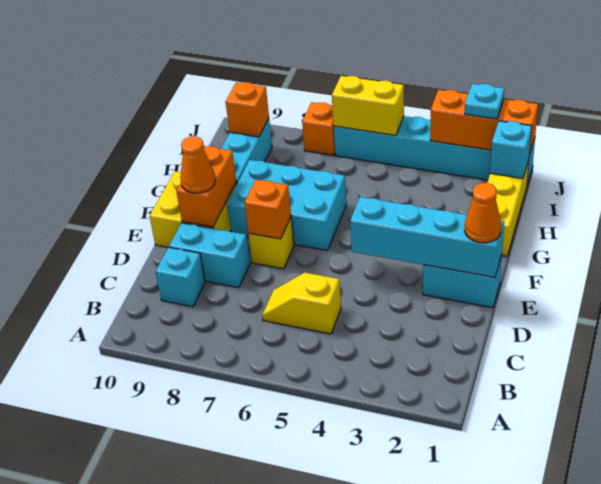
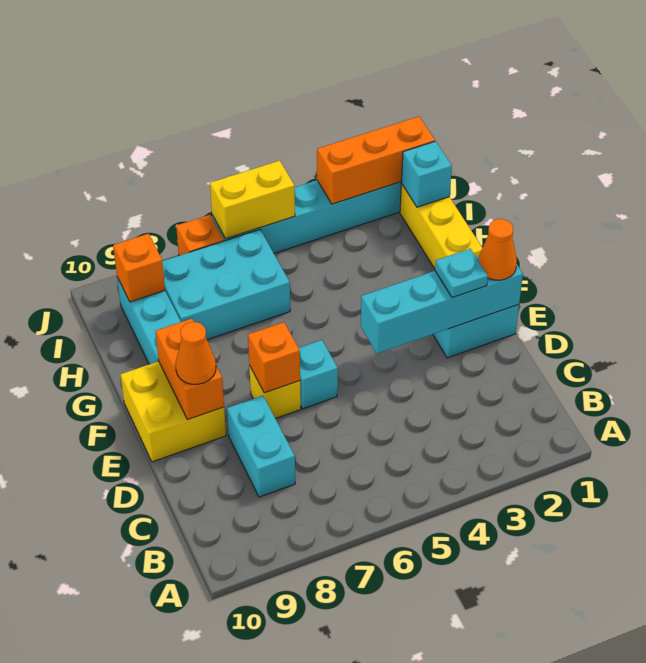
yellow 1x2 slope [262,273,341,334] -> none
cyan 1x1 brick [155,247,205,307] -> cyan 1x1 brick moved to [299,340,338,409]
cyan 1x2 brick [169,223,250,288] -> cyan 1x2 brick turned to [227,396,295,497]
cyan 2x3 brick [227,160,346,251] -> cyan 2x3 brick moved to [162,230,290,340]
cyan 1x1 plate [465,84,504,119] -> cyan 1x1 plate moved to [435,249,488,298]

